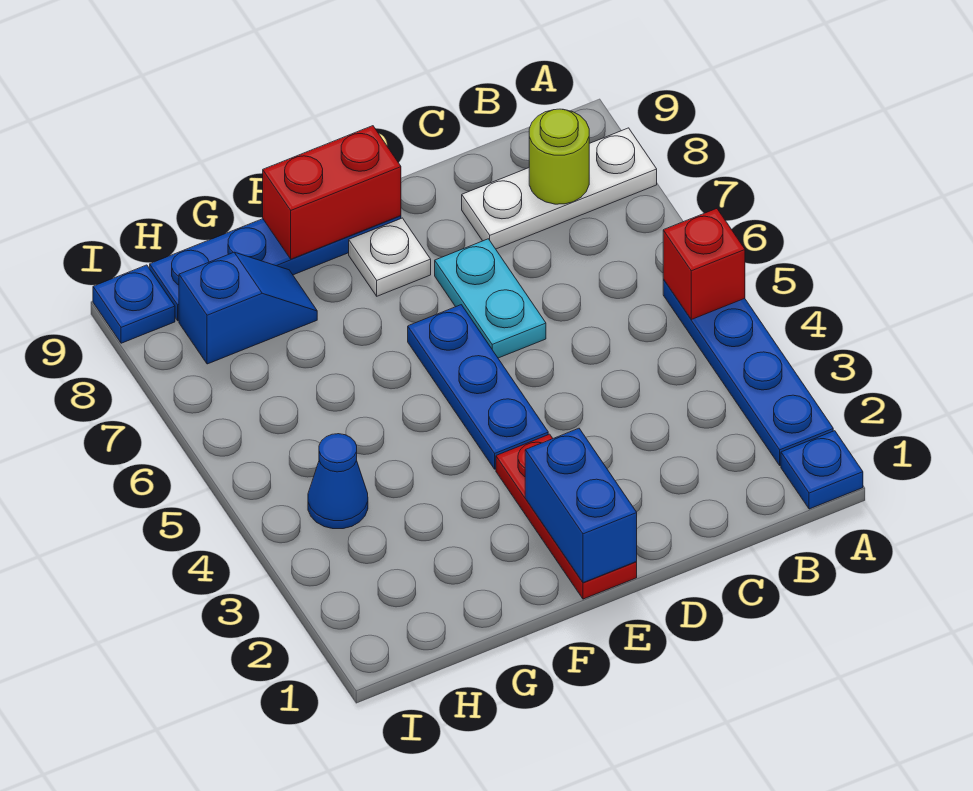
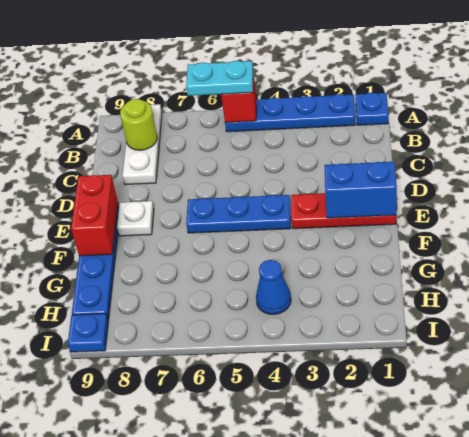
cyan 1x2 plate [435,239,546,358] -> cyan 1x2 plate moved to [186,61,253,96]
blue 1x2 slope [179,252,317,364] -> none

